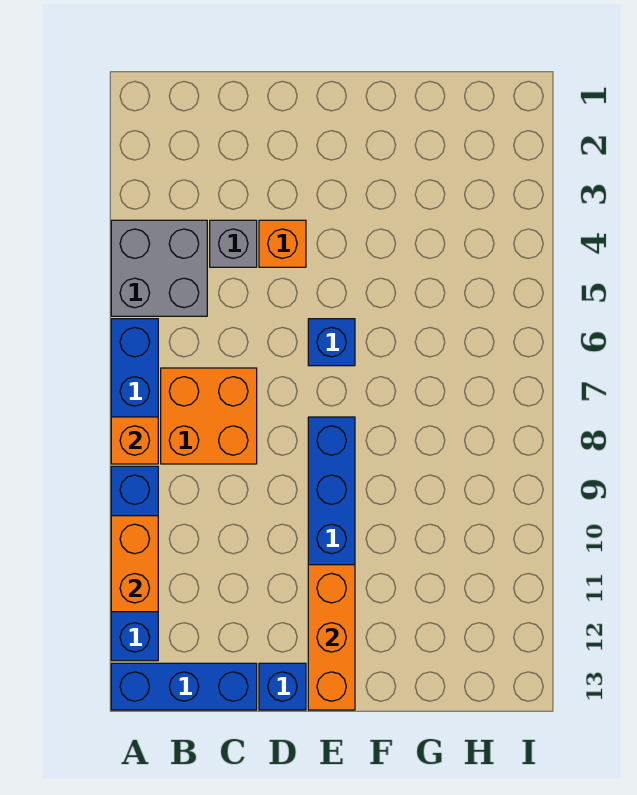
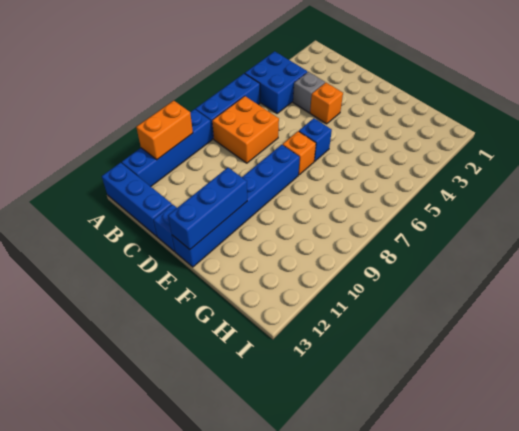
grey 2x2 brick [111,220,207,316] -> blue 2x2 brick [245,51,307,113]
orange 1x1 brick [111,417,158,464] -> orange 1x1 brick moved to [283,131,316,175]
orange 1x3 brick [308,565,355,710] -> blue 1x3 brick [168,168,247,249]

